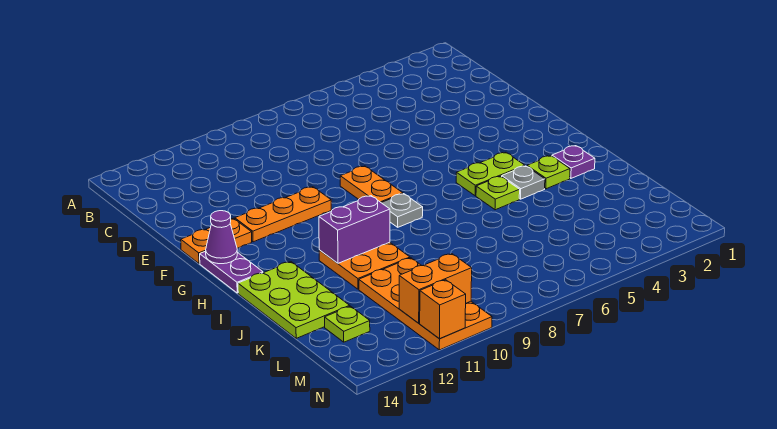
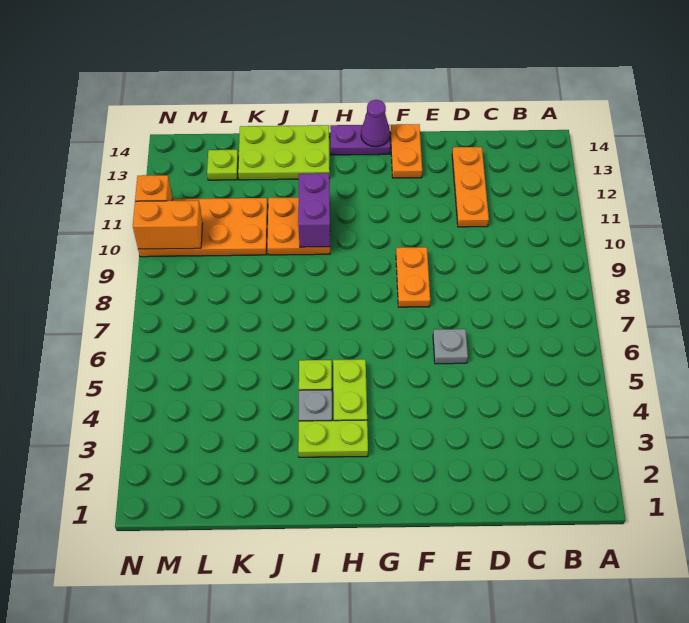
orange 1x2 plate [340,166,403,203] -> orange 1x2 plate turned to [396,247,430,307]
orange 1x3 plate [235,187,331,242] -> orange 1x3 plate moved to [452,147,489,227]
grey 1x1 plate [382,194,423,227] -> grey 1x1 plate moved to [433,329,468,364]
purple 1x1 plate [552,146,595,178] -> none
lime 1x1 plate [527,156,570,189] -> lime 1x2 plate [298,420,368,457]
orange 1x2 brick [399,254,472,323] -> orange 1x2 brick turned to [133,200,203,249]

